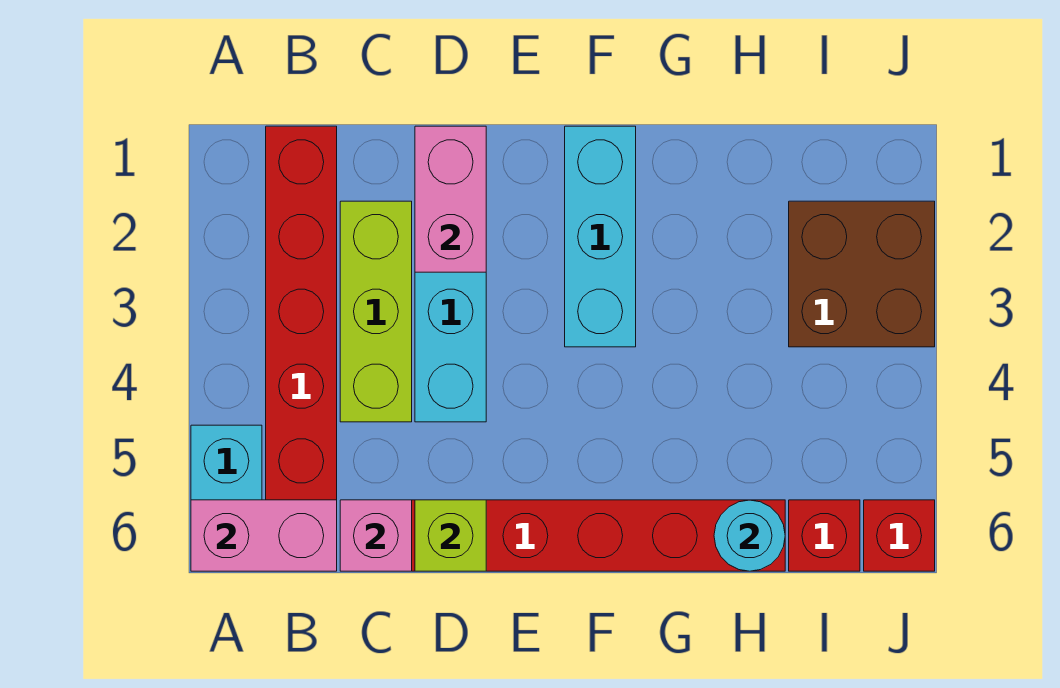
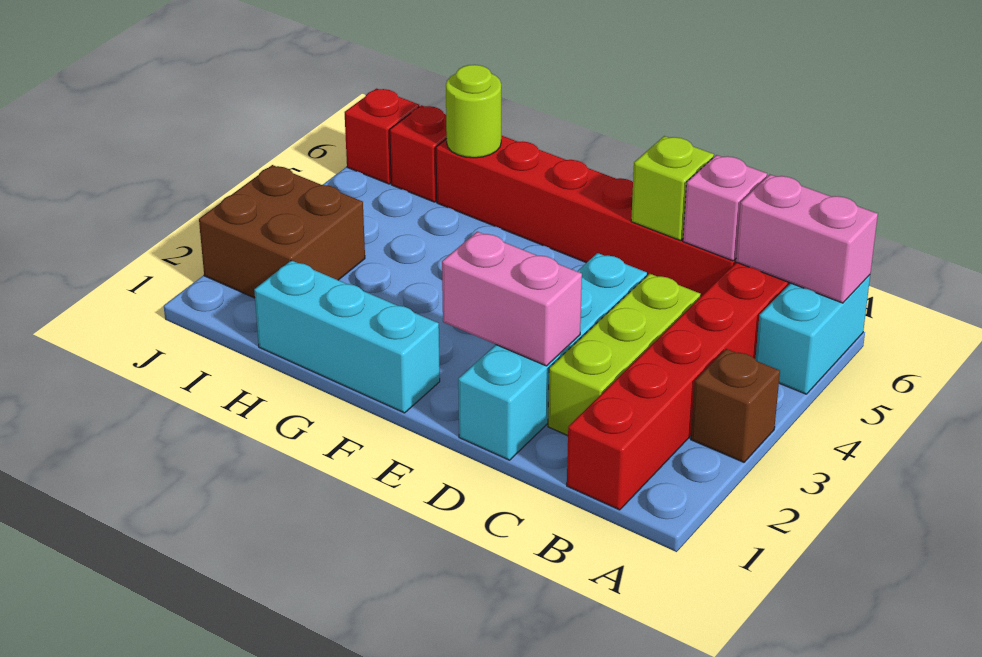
none -> brown 1x1 brick [691,349,780,462]
pink 1x2 brick [415,126,486,272] -> pink 1x2 brick turned to [442,232,582,366]
cyan 1x3 brick [565,126,636,347] -> cyan 1x3 brick turned to [254,260,440,413]
cyan 1x1 round brick [714,500,785,571] -> lime 1x1 round brick [446,65,501,158]

